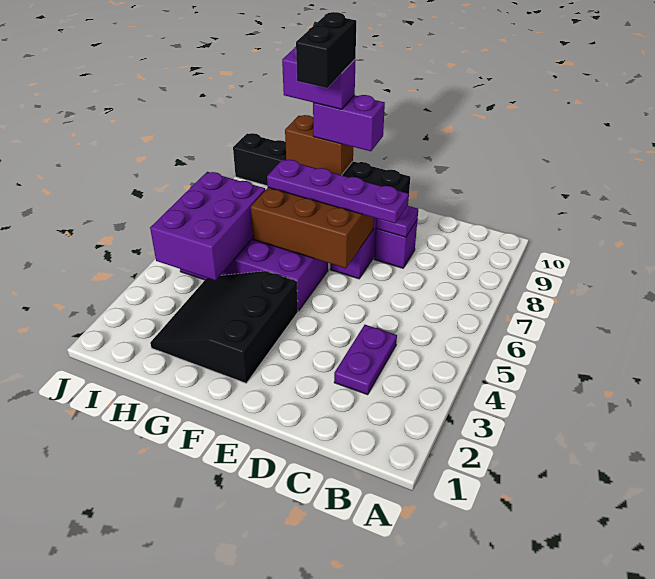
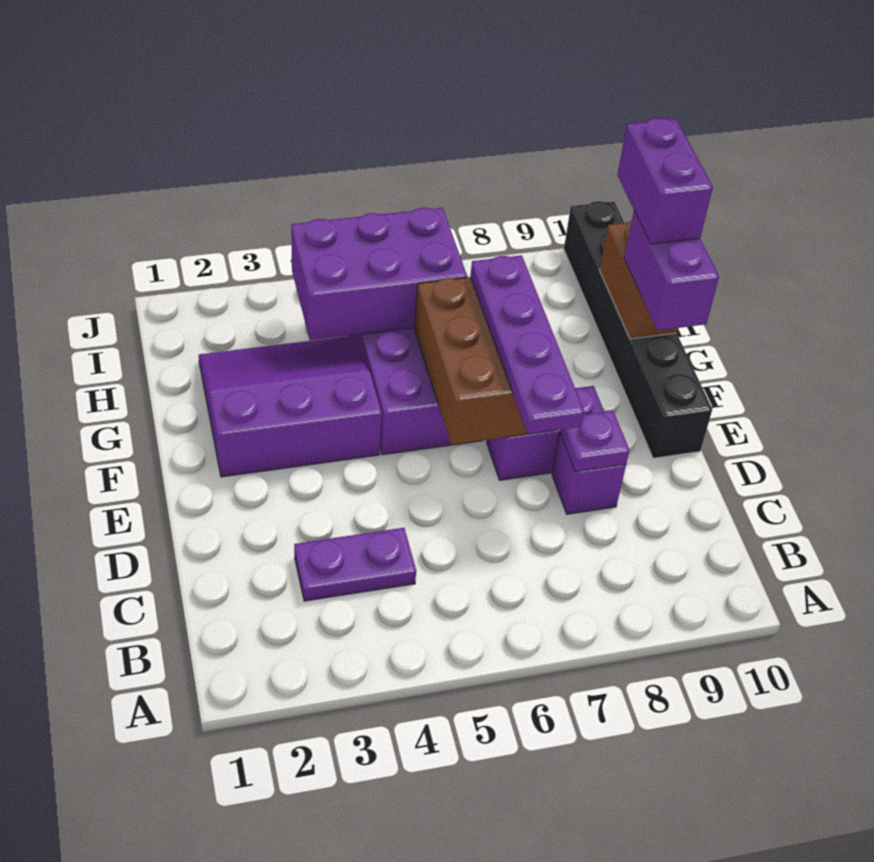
black 3x3 slope [150,271,298,383] -> purple 3x3 slope [199,336,382,477]
black 1x2 brick [296,12,356,88] -> none

